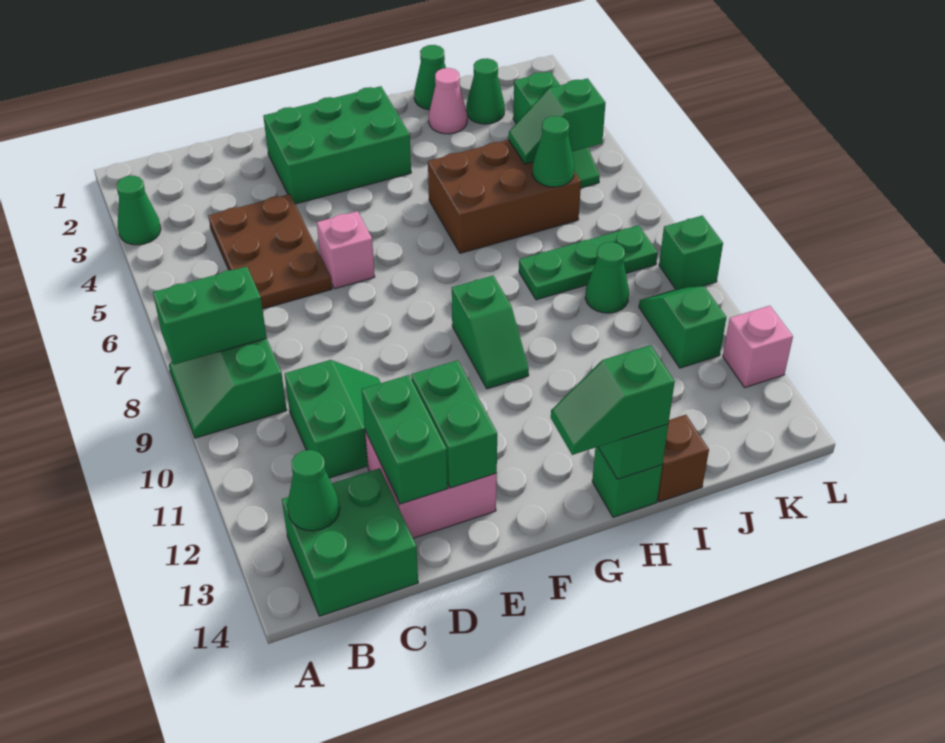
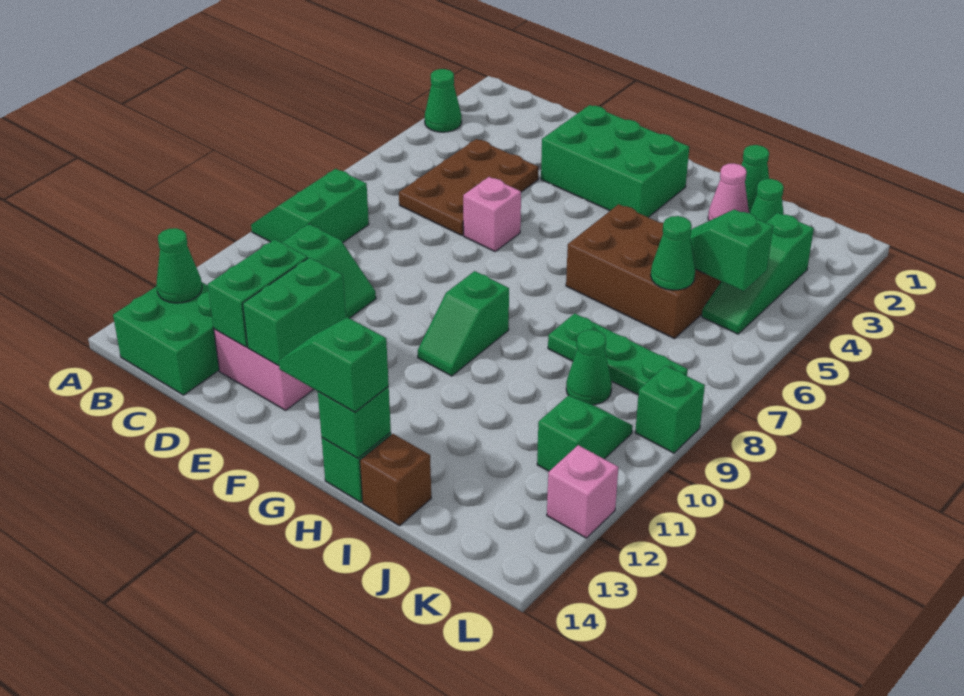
green 1x2 brick [153,266,267,365] -> none

